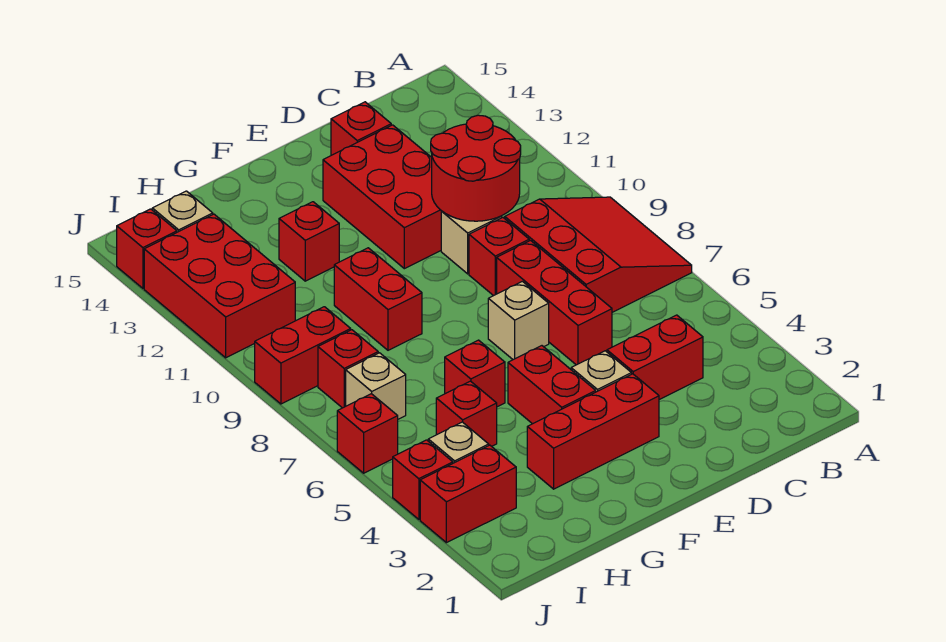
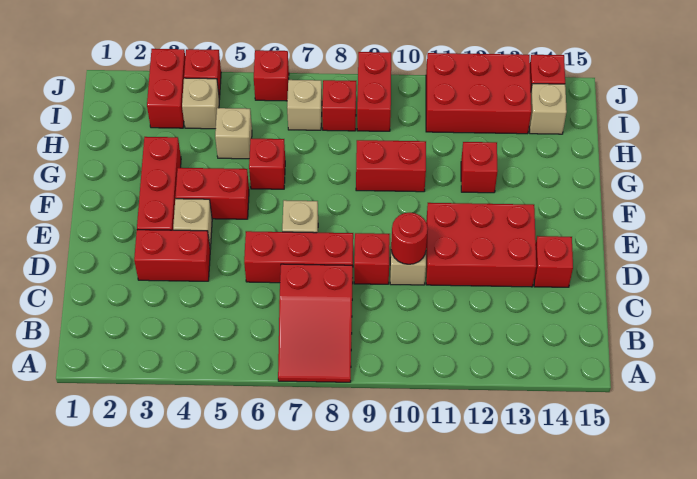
red 3x3 slope [505,197,692,312] -> red 2x3 slope [278,264,353,382]
red 1x2 brick [607,315,703,400] -> red 1x2 brick turned to [134,230,210,281]
red 2x2 round brick [431,115,521,221] -> red 1x1 round brick [391,213,428,264]
red 1x1 brick [436,381,497,446] -> tan 1x1 brick [215,108,252,159]

